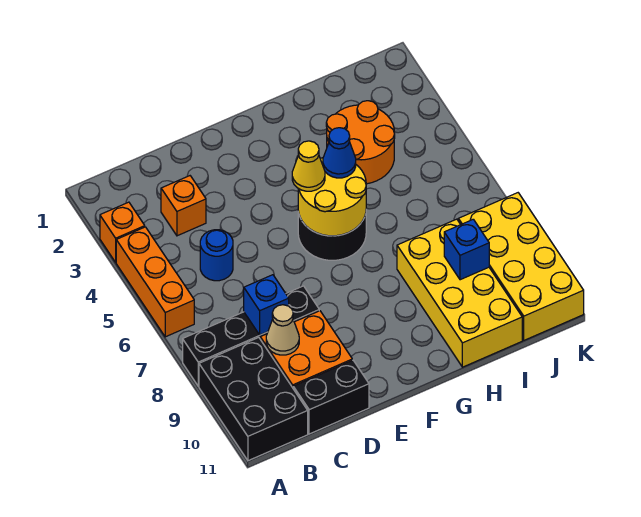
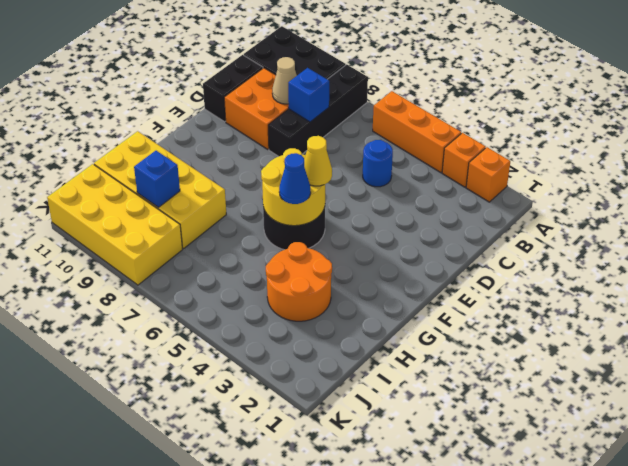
orange 1x1 brick [161,176,206,236] -> orange 1x1 brick moved to [466,147,510,202]

